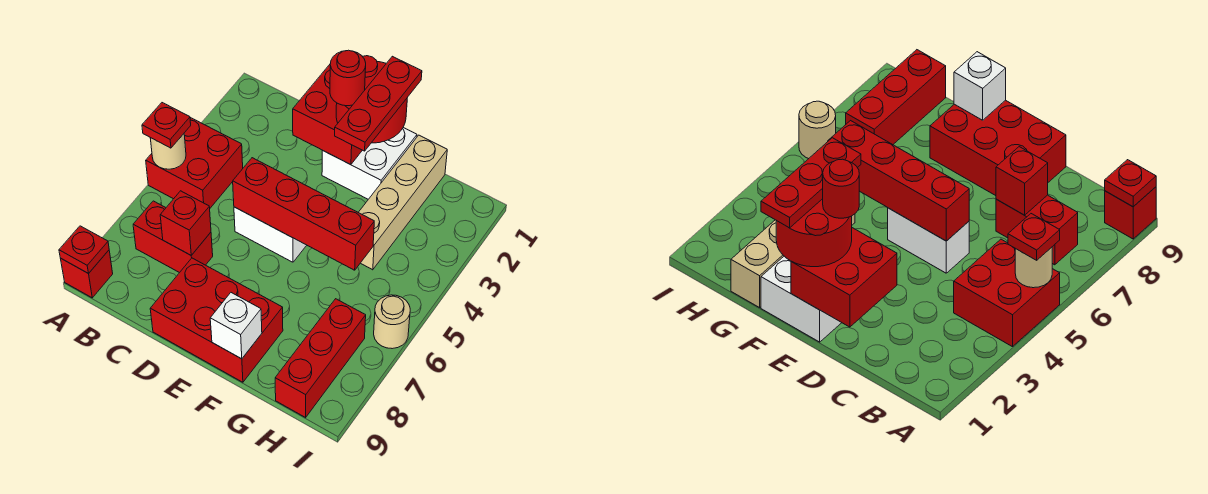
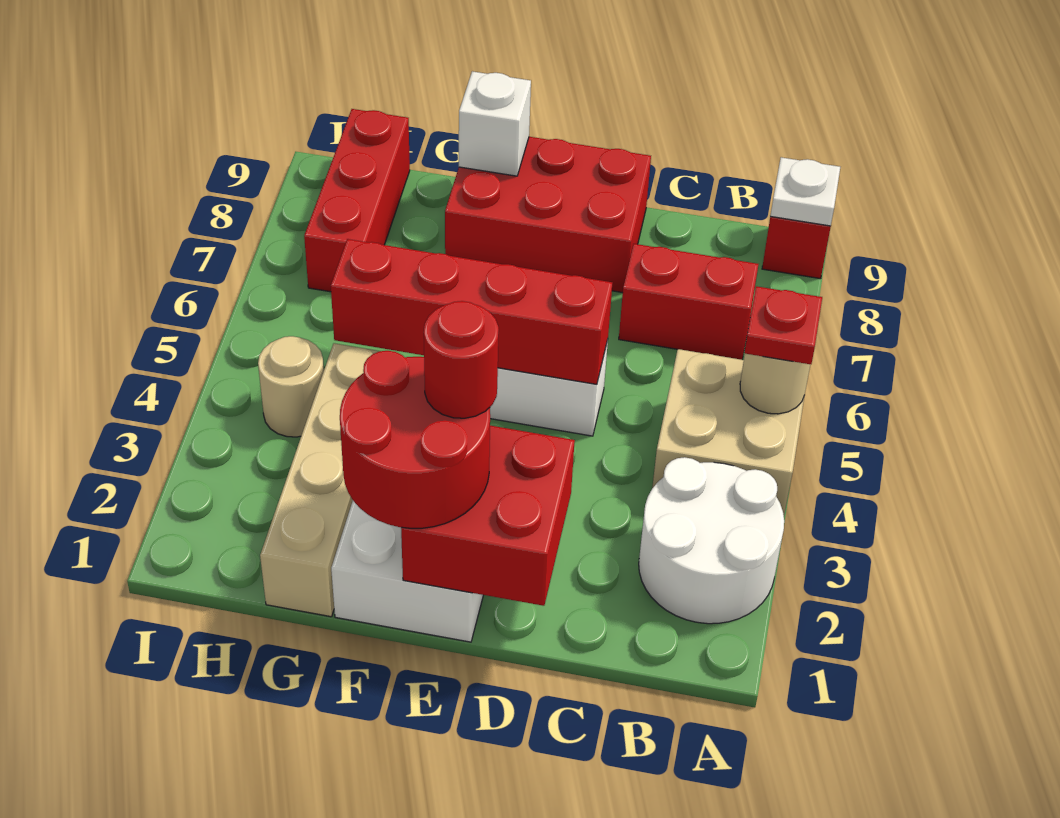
none -> white 2x2 round brick [639,457,784,624]
red 2x2 brick [146,118,243,208] -> tan 2x2 brick [652,349,804,515]
red 1x1 plate [59,226,109,274] -> white 1x1 plate [770,157,840,226]
red 1x1 brick [160,191,211,255] -> none
red 1x3 plate [335,56,422,151] -> none
tan 1x1 round brick [374,295,410,349] -> tan 1x1 round brick moved to [258,336,324,437]

